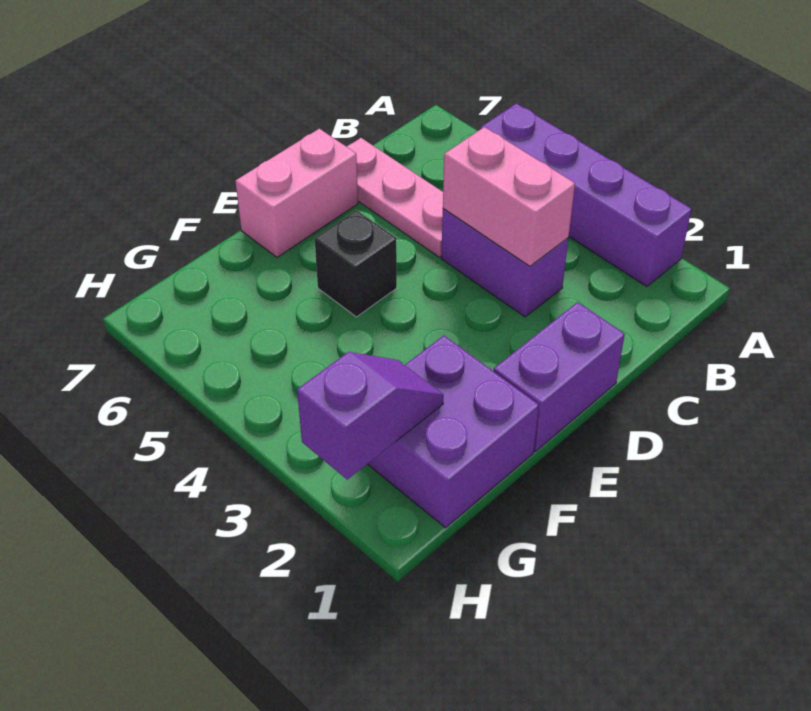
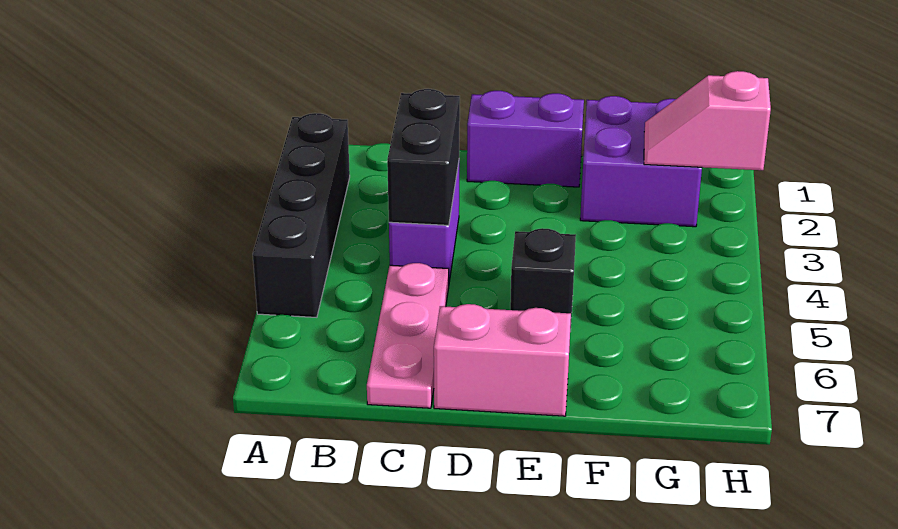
purple 1x4 brick [480,103,691,287] -> black 1x4 brick [253,113,350,317]
pink 1x2 brick [443,127,575,266] -> black 1x2 brick [387,89,460,225]
purple 1x2 slope [297,352,444,479] -> pink 1x2 slope [644,71,771,170]

